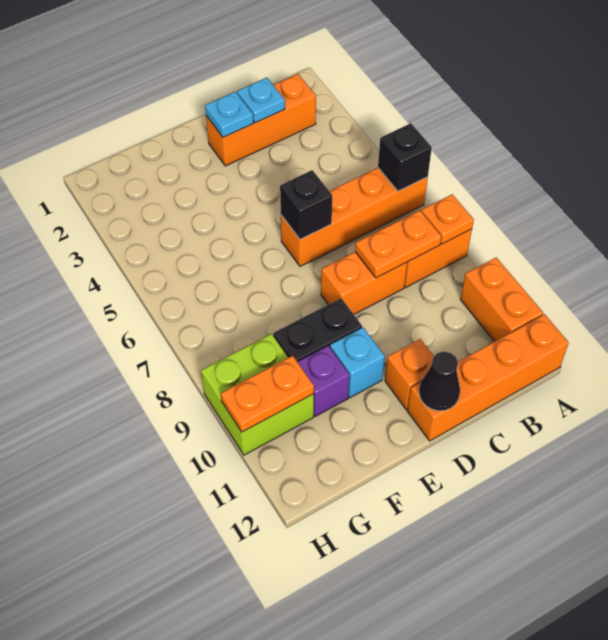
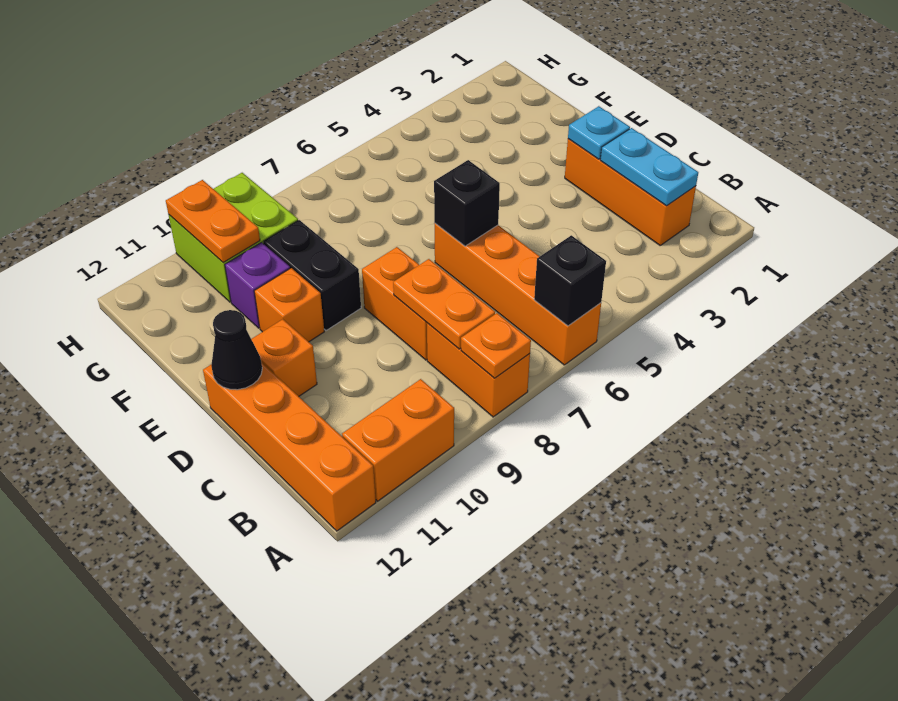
cyan 1x1 plate [237,78,285,123] -> cyan 1x2 plate [600,128,698,206]
cyan 1x1 brick [330,328,385,398] -> orange 1x1 brick [254,268,324,342]

